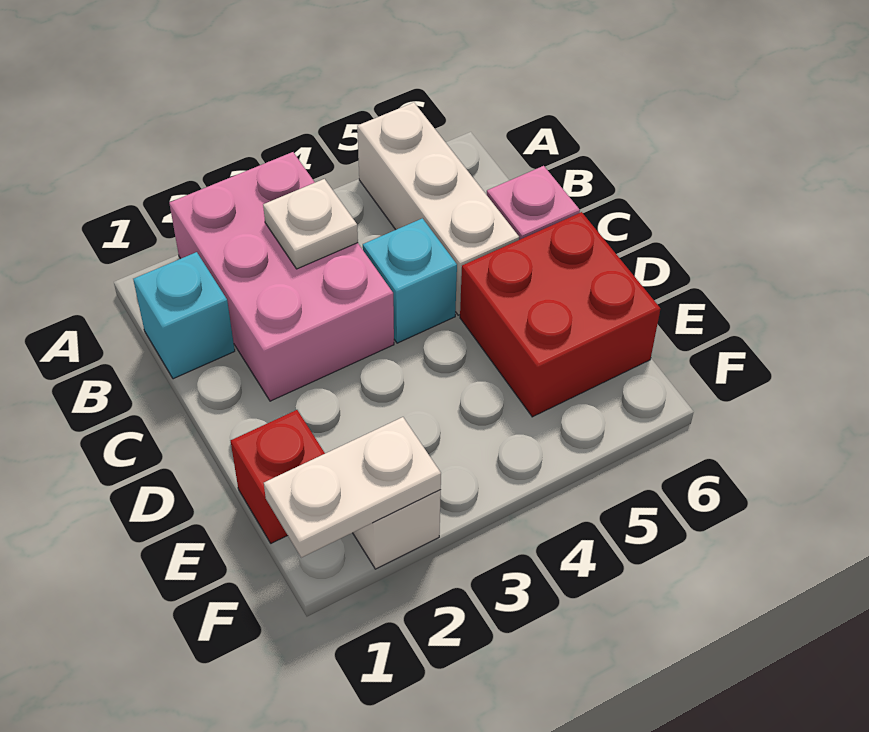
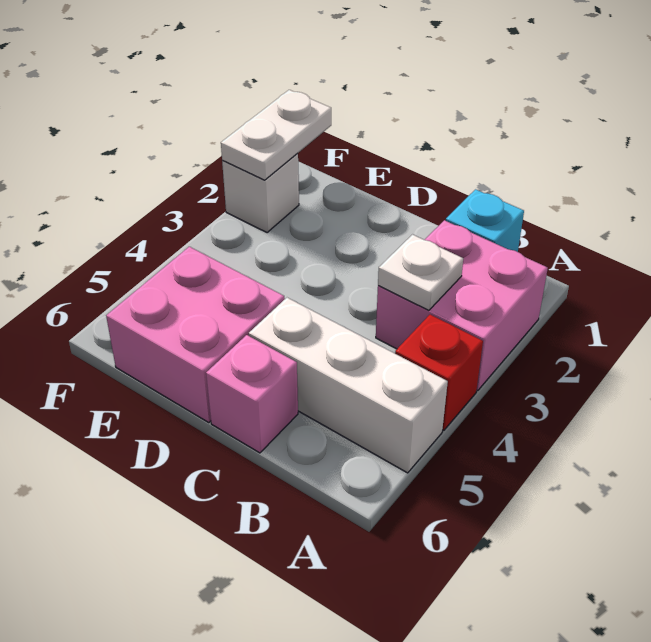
pink 2x3 brick [169,152,394,401] -> pink 2x2 brick [376,220,548,391]
cyan 1x1 brick [363,218,457,343] -> none
red 2x2 brick [460,212,660,417] -> pink 2x2 brick [106,247,285,423]
red 1x1 brick [231,410,325,543] -> red 1x1 brick moved to [395,315,483,431]

